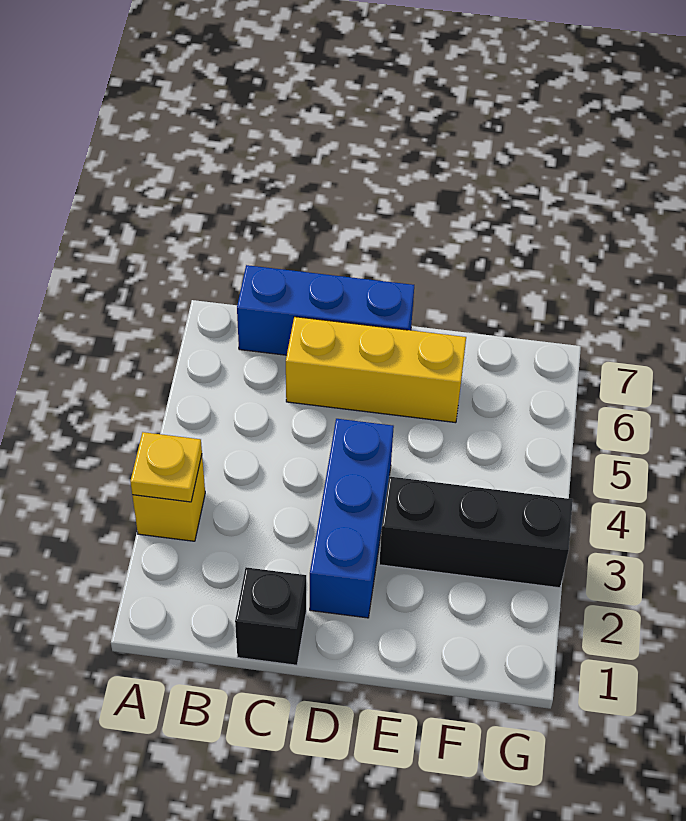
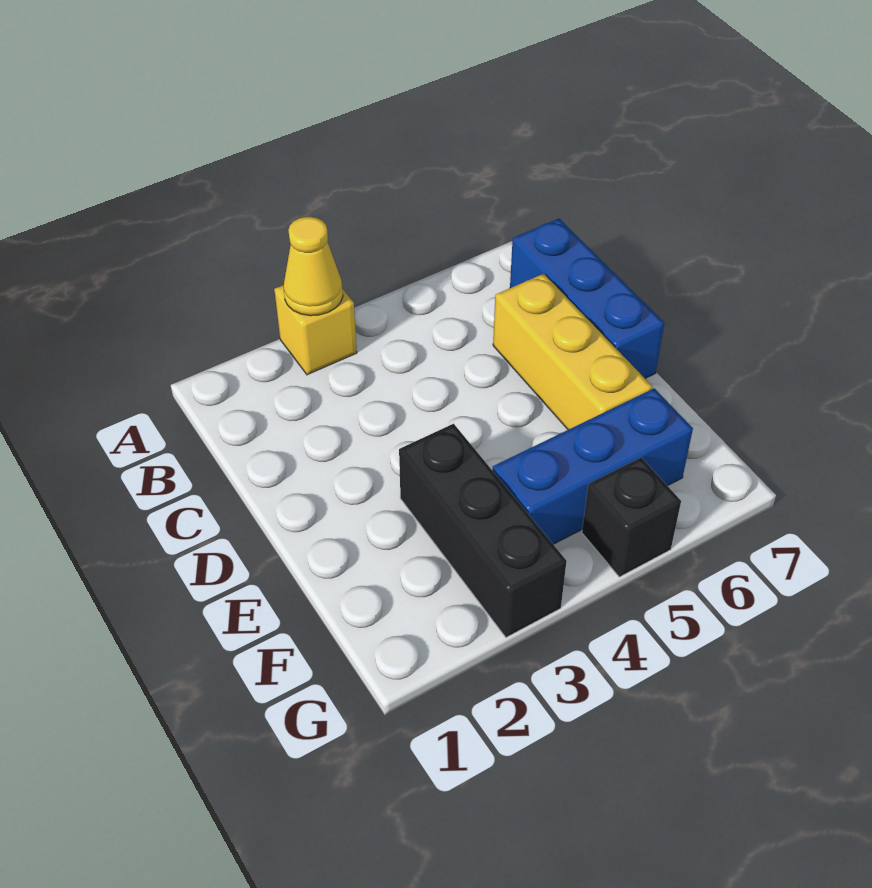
yellow 1x1 plate [130,432,202,502] -> yellow 1x1 cone [284,217,343,316]
black 1x1 brick [235,567,306,665] -> black 1x1 brick moved to [582,458,681,577]
blue 1x3 brick [310,419,394,618] -> blue 1x3 brick moved to [492,388,693,544]

